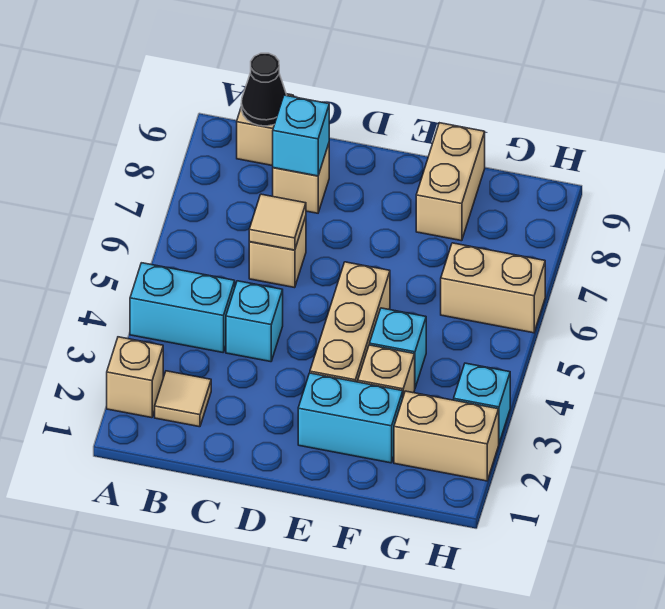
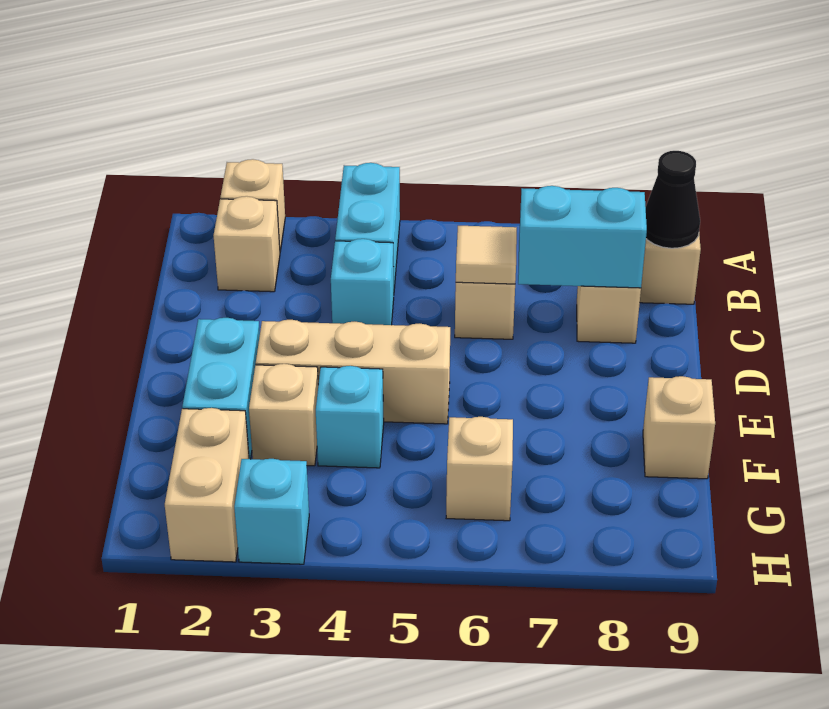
tan 1x1 tile [155,371,211,427] -> tan 1x1 brick [213,196,280,292]
cyan 1x1 brick [273,95,329,176] -> cyan 1x2 brick [518,186,647,288]
tan 1x2 brick [416,123,485,241] -> tan 1x1 brick [643,376,715,479]
tan 1x2 brick [441,243,545,333] -> tan 1x1 brick [446,417,513,521]

